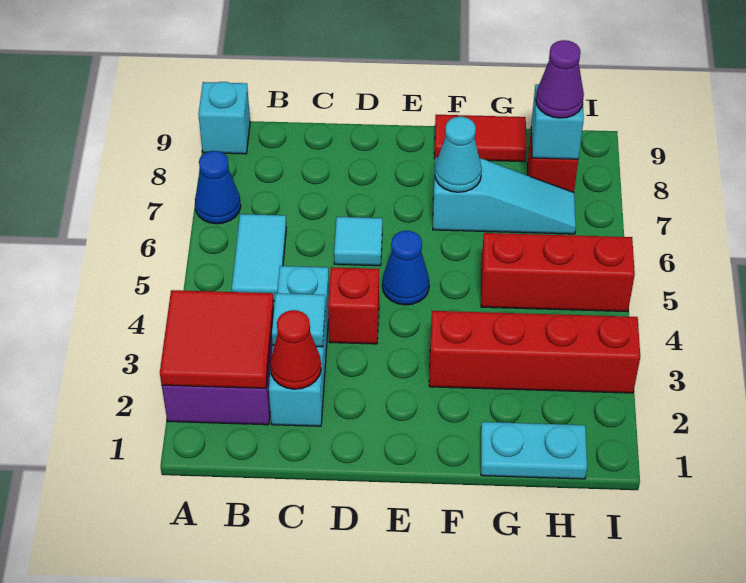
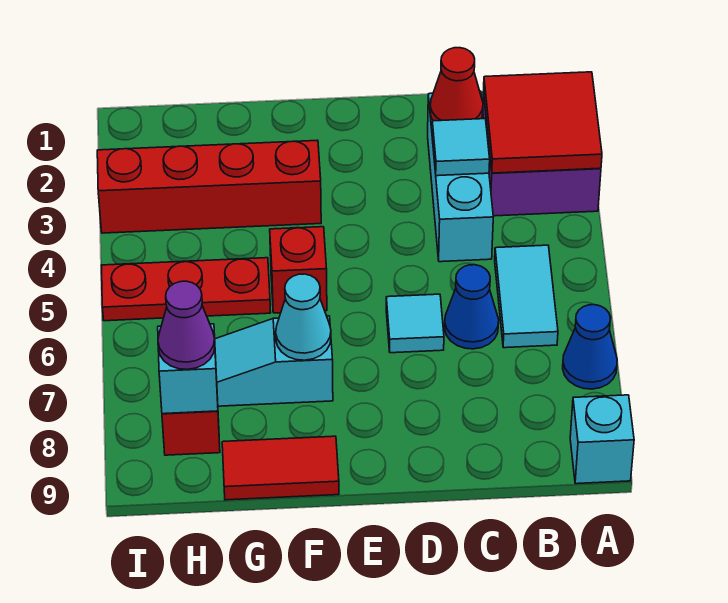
red 1x1 brick [328,267,379,344] -> red 1x1 brick moved to [270,227,327,313]
blue 1x1 cone [382,231,429,305] -> blue 1x1 cone moved to [445,265,499,349]
cyan 1x2 plate [481,422,587,479] -> none
red 1x3 brick [481,233,635,312] -> red 1x3 plate [102,258,271,321]

